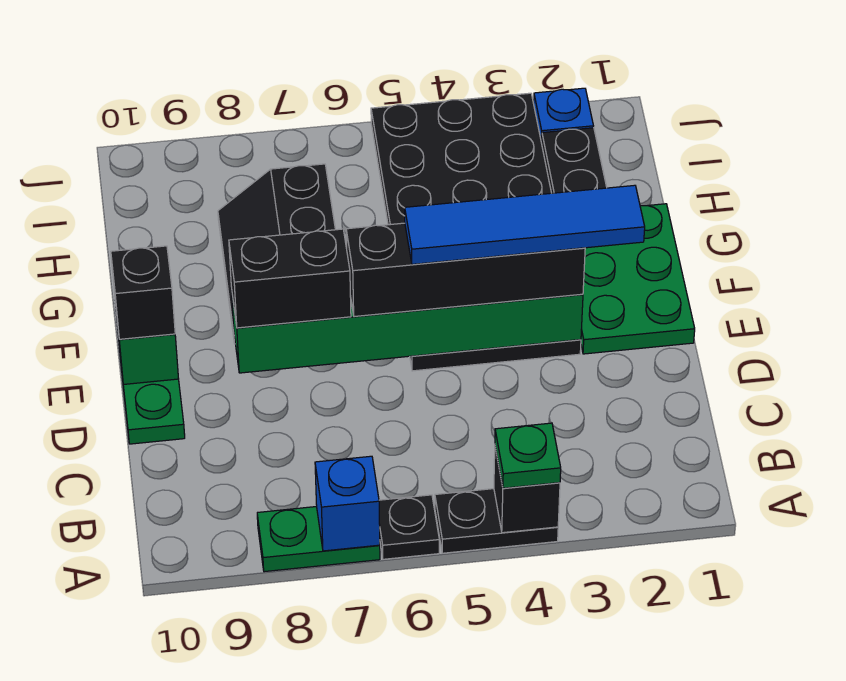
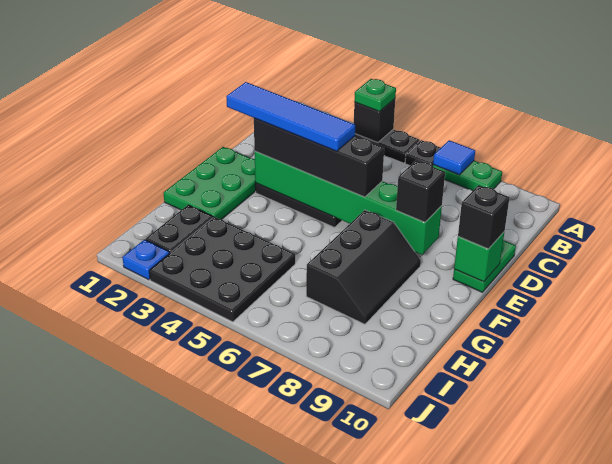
blue 1x1 brick [315,456,380,551] -> blue 1x1 tile [433,140,475,175]
black 1x2 brick [229,229,351,328] -> black 1x1 brick [396,160,445,222]

